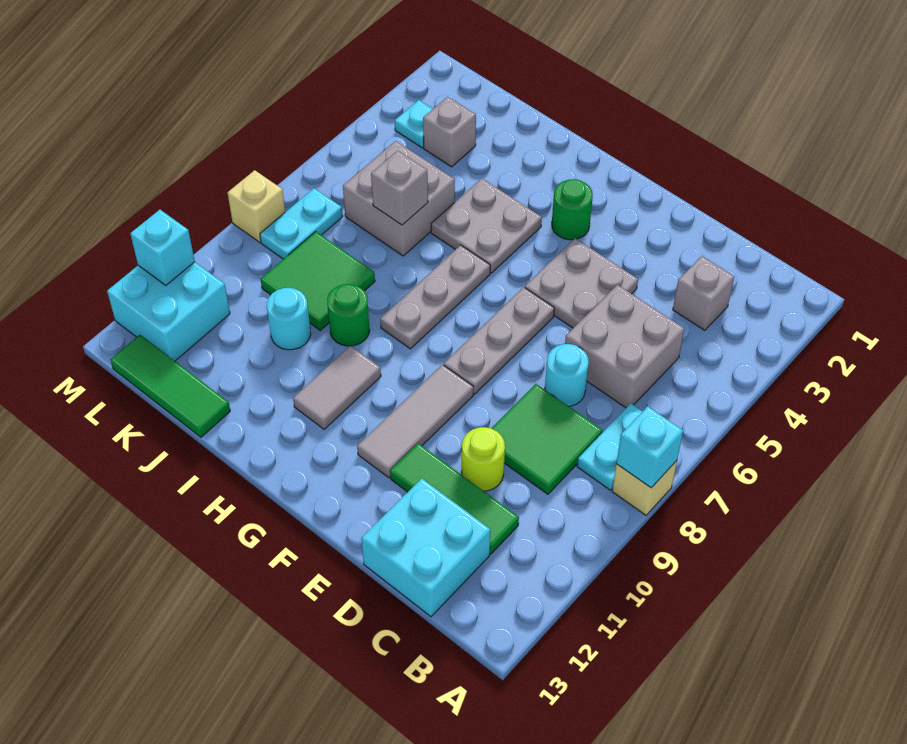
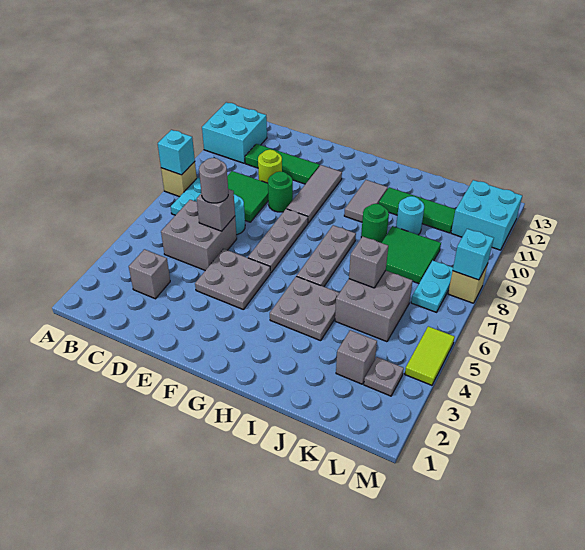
cyan 2x2 brick [361,478,490,617] -> cyan 2x2 brick moved to [202,102,267,163]
none -> grey 1x1 brick [197,189,235,231]
none -> grey 1x1 round brick [199,158,228,203]
green 1x1 round brick [552,179,593,240] -> green 1x1 round brick moved to [268,172,293,212]
green 1x3 tile [110,335,230,437] -> green 1x3 tile moved to [379,187,456,233]
cyan 1x1 plate [395,100,432,148] -> grey 1x1 plate [364,357,404,396]
none -> lime 1x2 tile [405,326,455,385]
cyan 1x1 brick [130,210,195,285] -> cyan 1x1 brick moved to [453,229,494,280]

